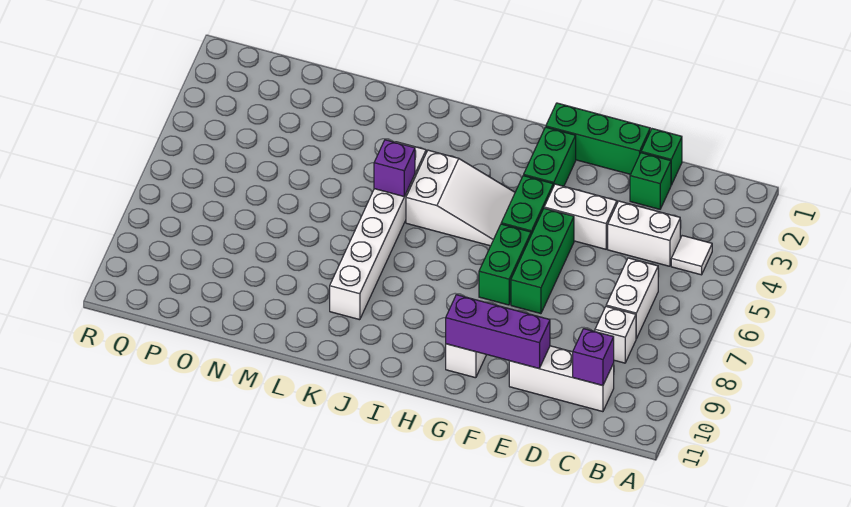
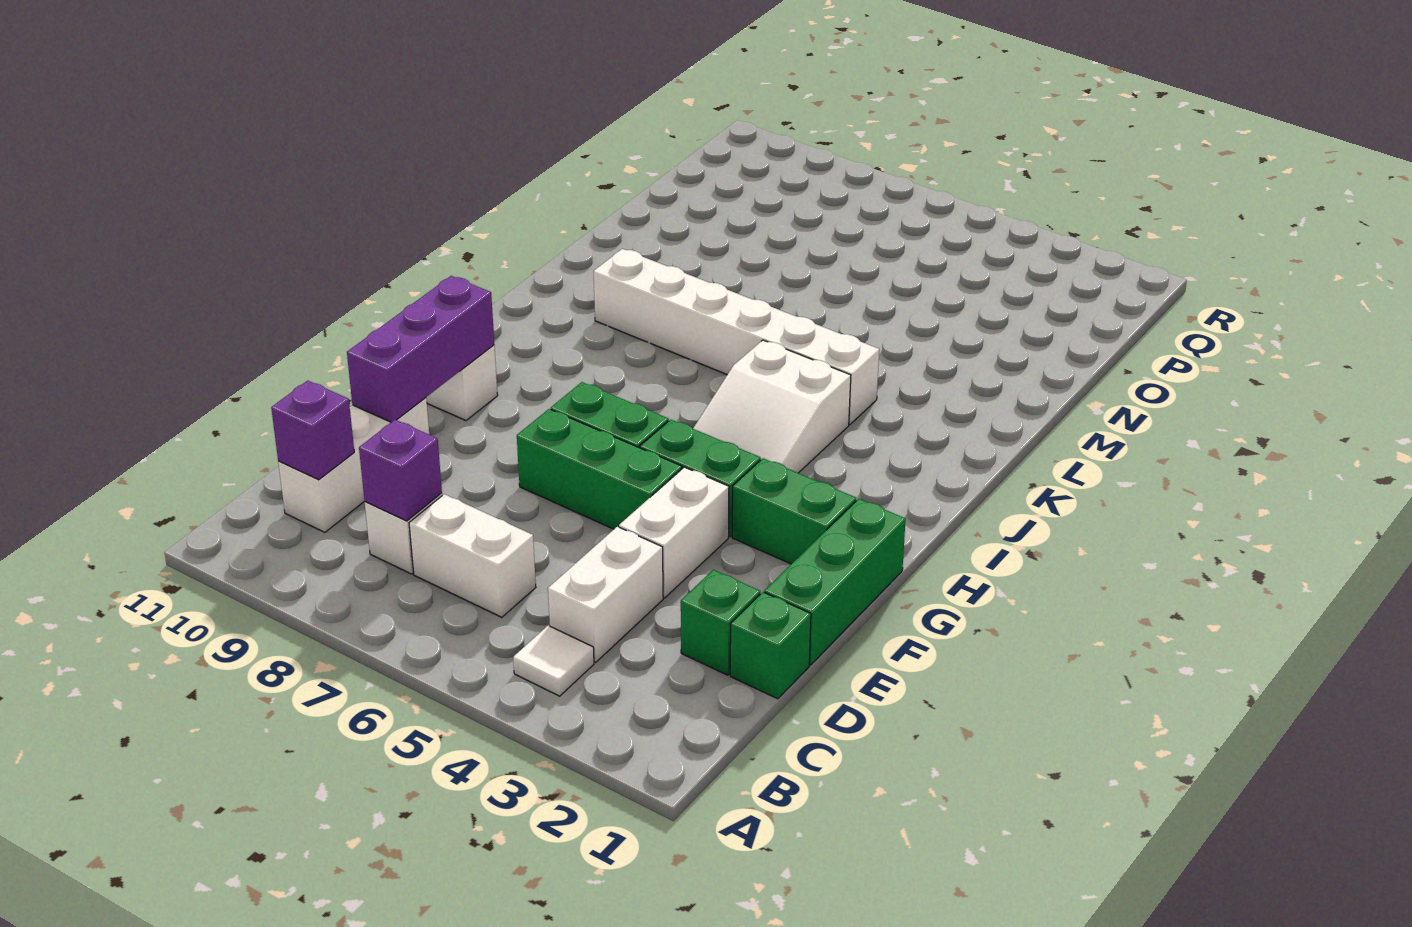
purple 1x1 brick [374,140,415,196] -> purple 1x1 brick moved to [359,420,442,521]

